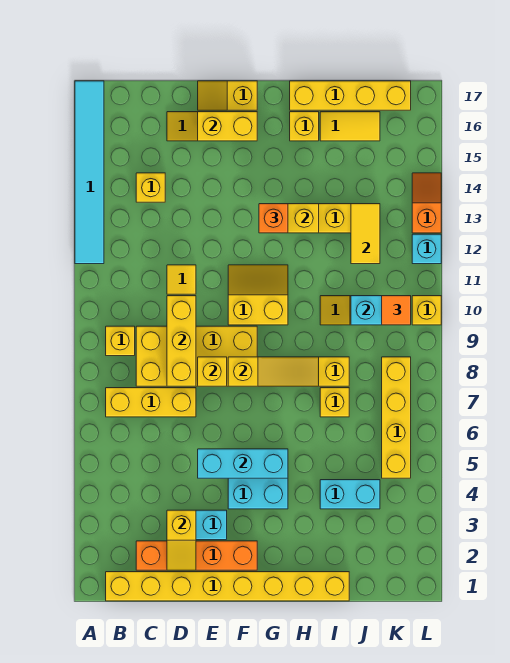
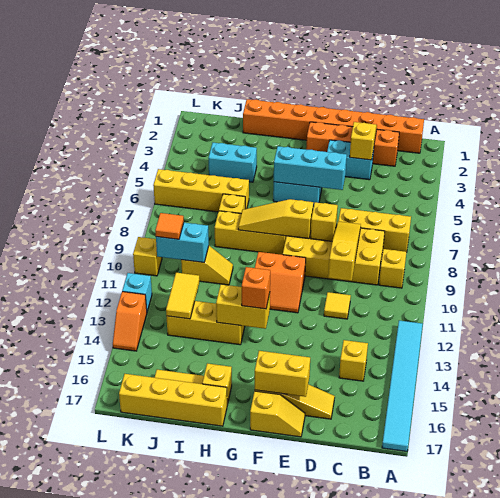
yellow 1x8 brick [106,572,349,601] -> orange 1x8 brick [243,99,424,153]
yellow 1x3 brick [167,296,196,386] -> yellow 1x3 slope [328,221,361,281]
yellow 2x2 slope [228,265,288,325] -> orange 2x2 slope [255,252,306,313]
yellow 1x4 brick [382,357,411,478] -> yellow 1x4 brick turned to [153,169,249,212]

